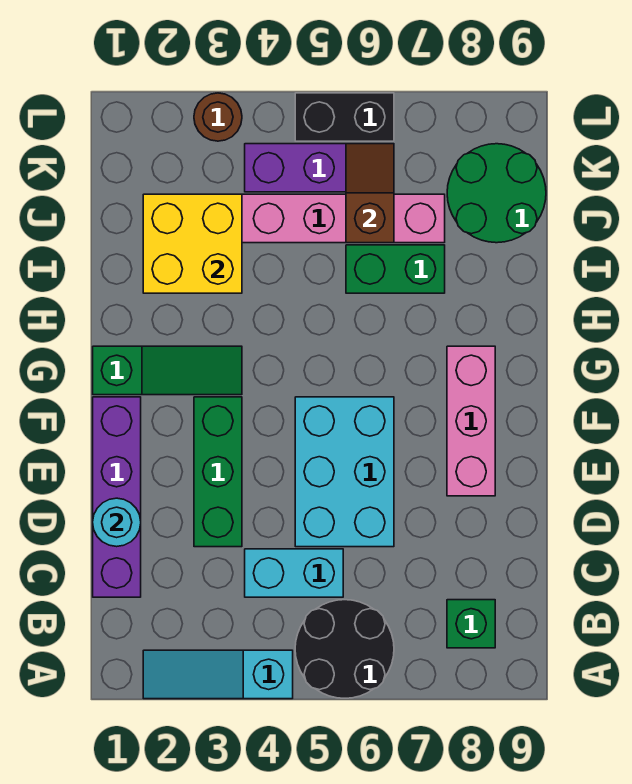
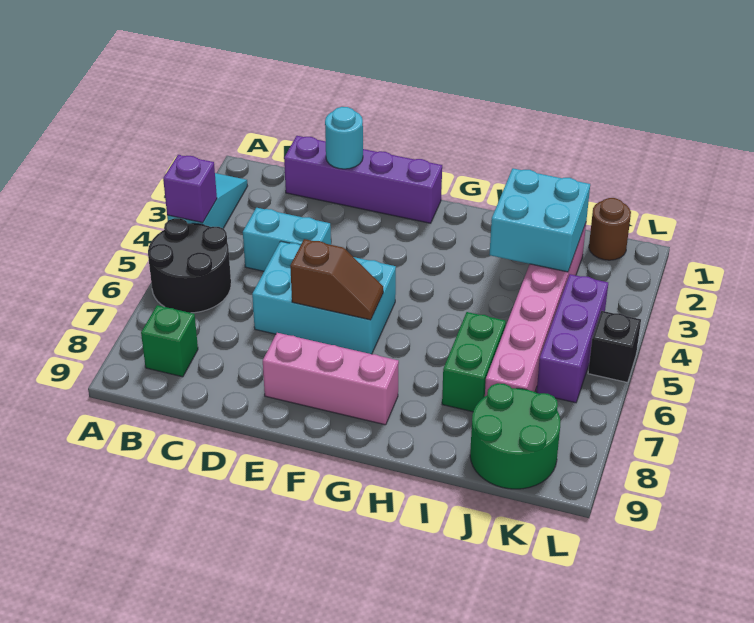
none -> purple 1x1 brick [163,155,217,223]
cyan 1x2 brick [245,549,343,597] -> cyan 1x2 brick turned to [243,208,331,271]
green 1x3 brick [194,397,242,547] -> none
green 1x3 slope [93,346,242,395] -> none
yellow 2x2 brick [143,194,242,293] -> cyan 2x2 brick [489,168,590,272]
brown 1x2 slope [346,144,394,243] -> brown 1x2 slope moved to [290,239,383,320]
brown 1x1 round brick [194,93,242,141] -> brown 1x1 round brick moved to [589,198,631,260]
black 1x2 brick [295,93,394,141] -> black 1x1 brick [588,311,641,382]

